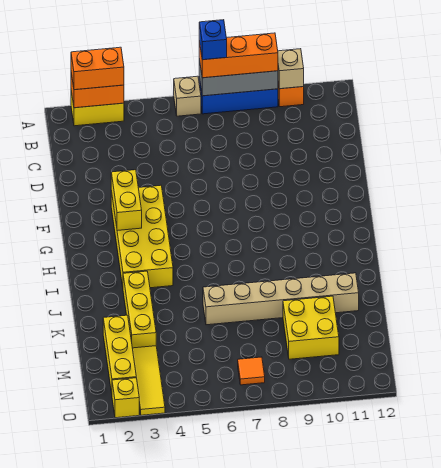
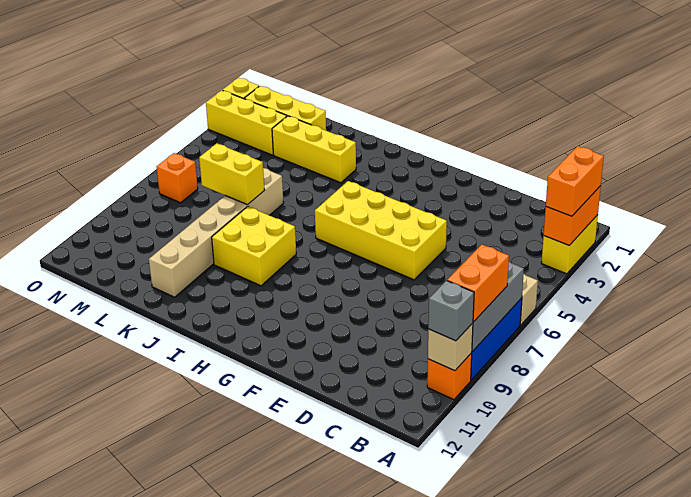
orange 1x3 brick [199,33,278,78] -> orange 1x2 brick [447,245,509,322]
blue 1x1 brick [199,20,227,60] -> none
none -> grey 1x1 brick [428,281,474,341]
yellow 2x4 brick [111,185,173,288] -> yellow 2x4 brick moved to [315,181,447,280]
yellow 1x2 brick [111,170,142,231] -> yellow 1x2 brick moved to [199,143,264,205]
yellow 2x2 brick [283,296,339,359] -> yellow 2x2 brick moved to [212,207,296,286]
yellow 1x3 tile [132,346,165,415] -> yellow 1x3 brick [206,90,287,155]
orange 1x1 tile [238,357,265,385] -> orange 1x1 brick [157,153,198,203]

